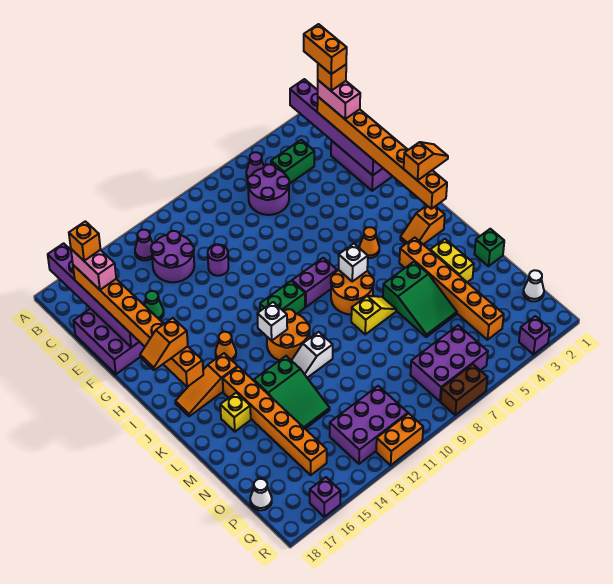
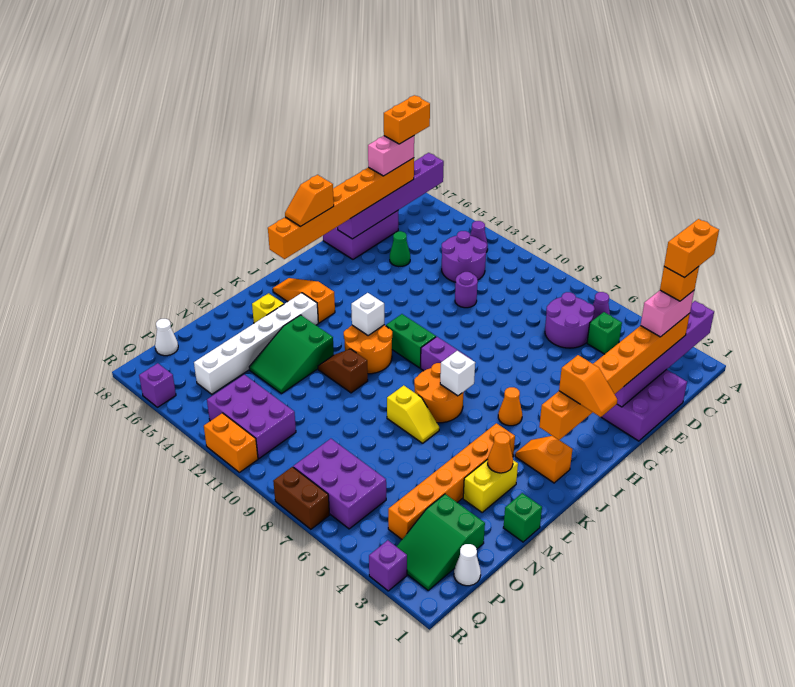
green 1x2 brick [271,140,314,184] -> green 1x1 brick [587,312,622,354]
orange 1x1 brick [69,221,101,261] -> orange 1x2 brick [384,95,430,144]
orange 1x1 cone [215,332,236,361] -> orange 1x1 cone moved to [488,432,513,473]
orange 1x2 slope [140,318,188,370] -> orange 1x2 slope turned to [285,175,334,227]
orange 1x6 brick [223,367,327,475] -> white 1x6 brick [194,293,318,394]
green 2x3 slope [383,262,457,337] -> green 2x3 slope moved to [397,494,485,590]
white 1x2 slope [291,332,333,378] -> brown 1x2 slope [318,349,368,393]

